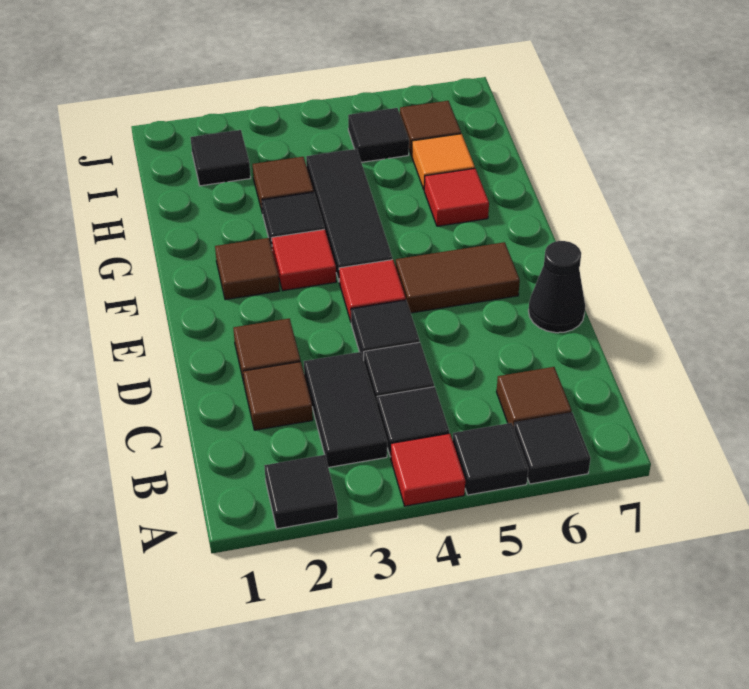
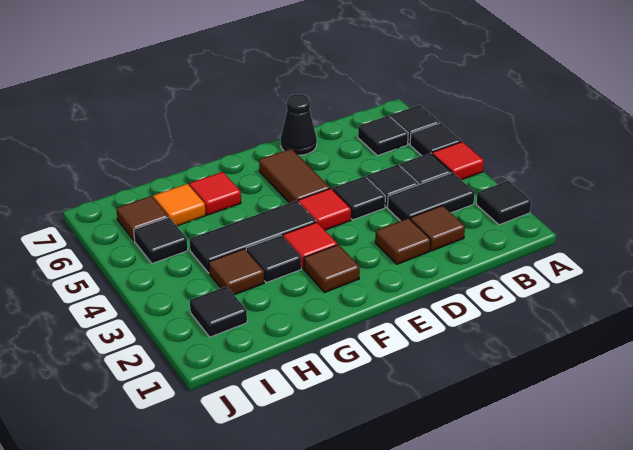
brown 1x1 tile [497,367,572,428] -> black 1x1 tile [358,116,408,156]

